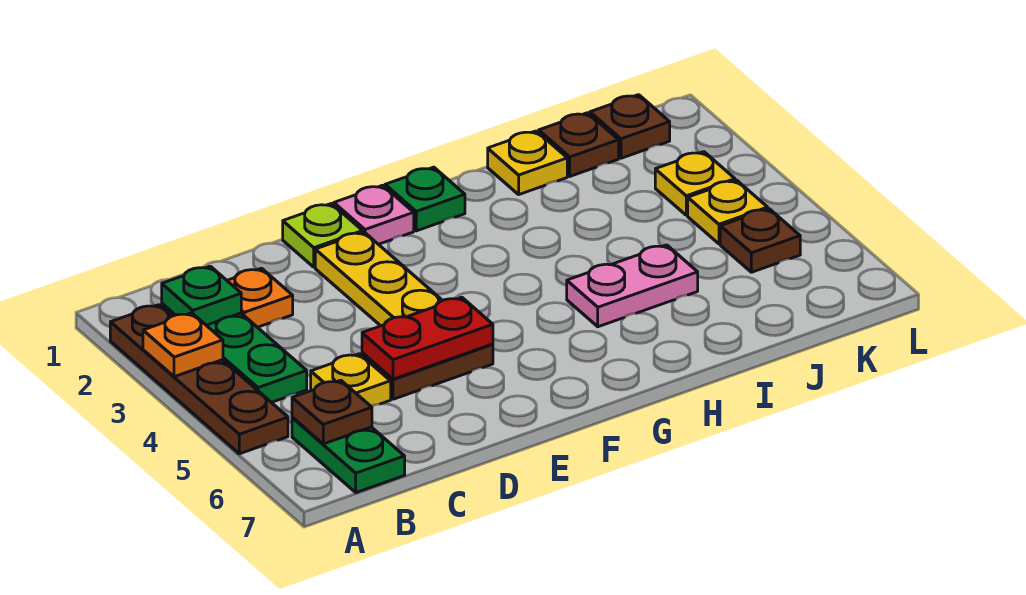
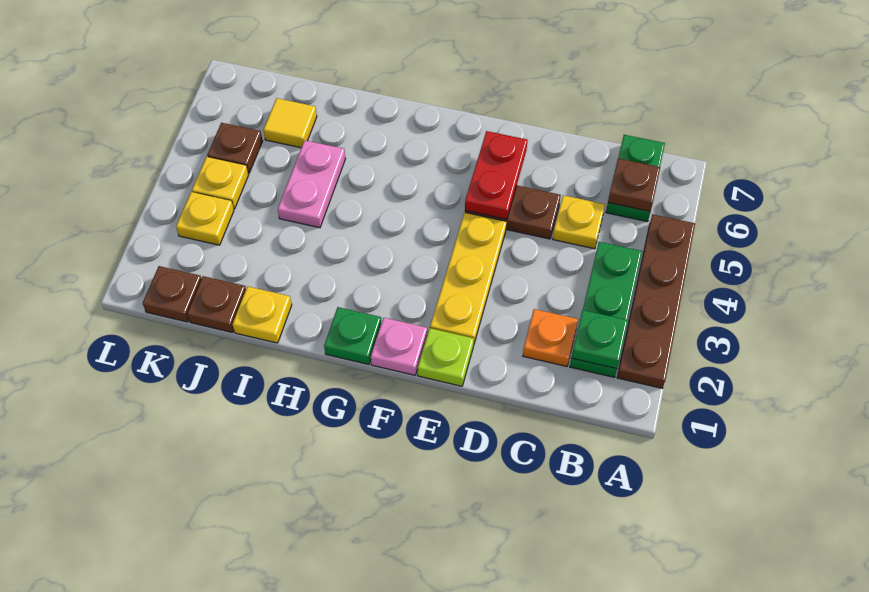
orange 1x1 plate [143,313,223,377] -> none
red 1x2 plate [362,297,493,379] -> red 1x2 plate turned to [465,131,528,219]
pink 1x2 plate [567,245,698,327] -> pink 1x2 plate turned to [278,140,345,228]
none -> yellow 1x1 tile [263,98,317,148]

